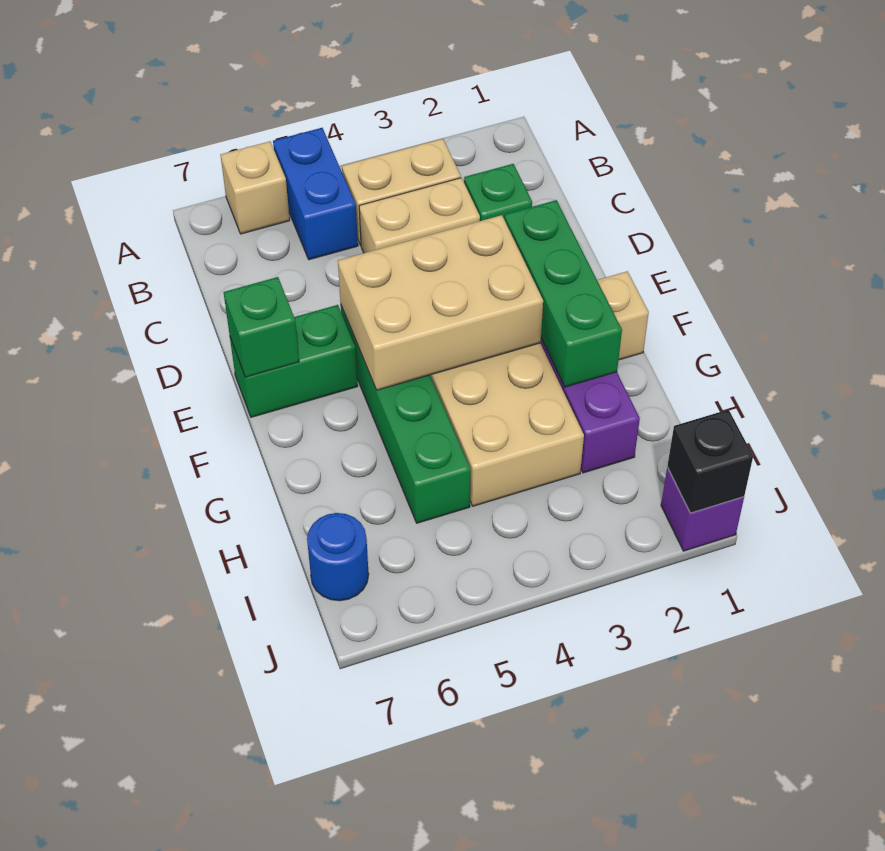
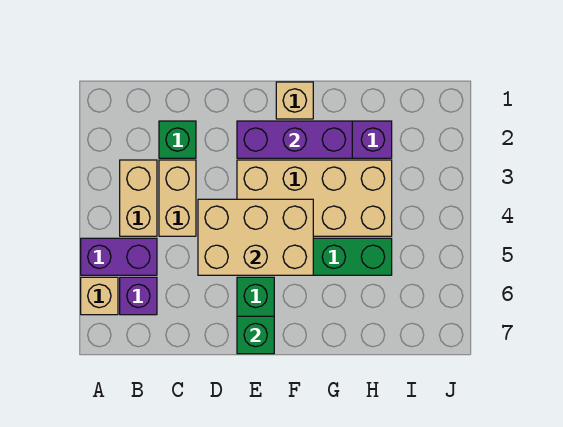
blue 1x2 brick [273,128,358,260] -> purple 1x2 brick [81,238,157,275]
green 1x3 brick [505,200,622,387] -> purple 1x3 brick [237,121,352,158]
tan 2x3 brick [338,215,543,390] -> tan 2x3 brick turned to [198,199,313,275]
blue 1x1 round brick [307,513,369,601] -> none
purple 1x1 brick [661,467,744,551] -> purple 1x1 brick moved to [120,277,157,315]
black 1x1 brick [667,409,753,513] -> none

